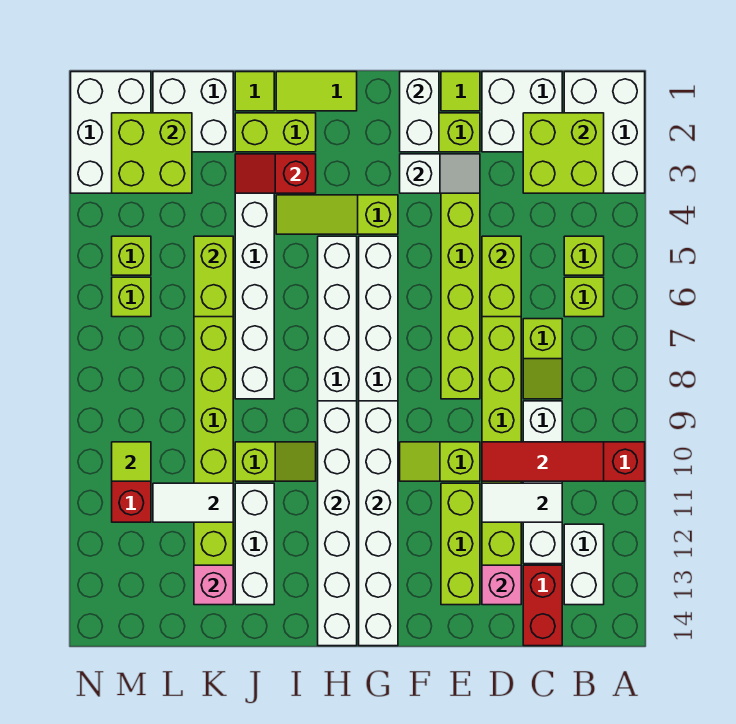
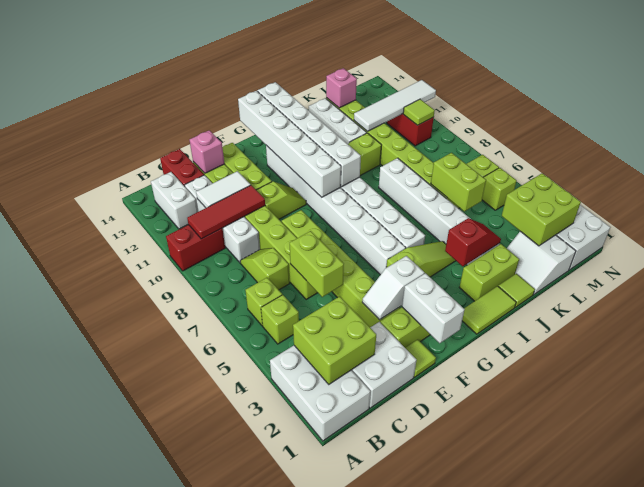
white 2x2 brick [153,72,233,152] -> white 2x2 slope [507,231,576,295]
white 1x2 tile [153,483,233,522] -> white 1x4 tile [354,80,436,132]

